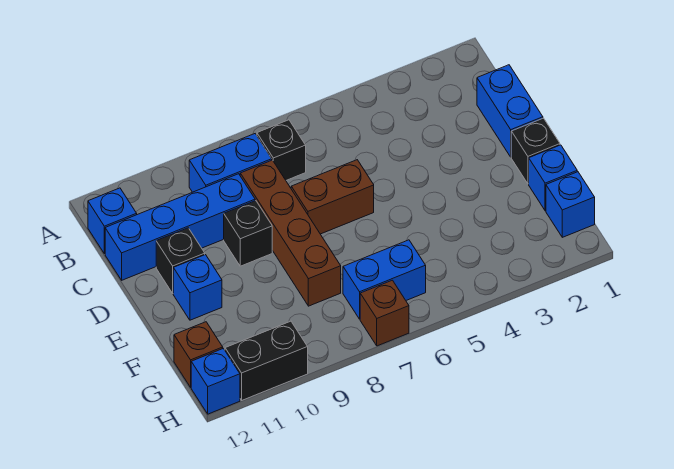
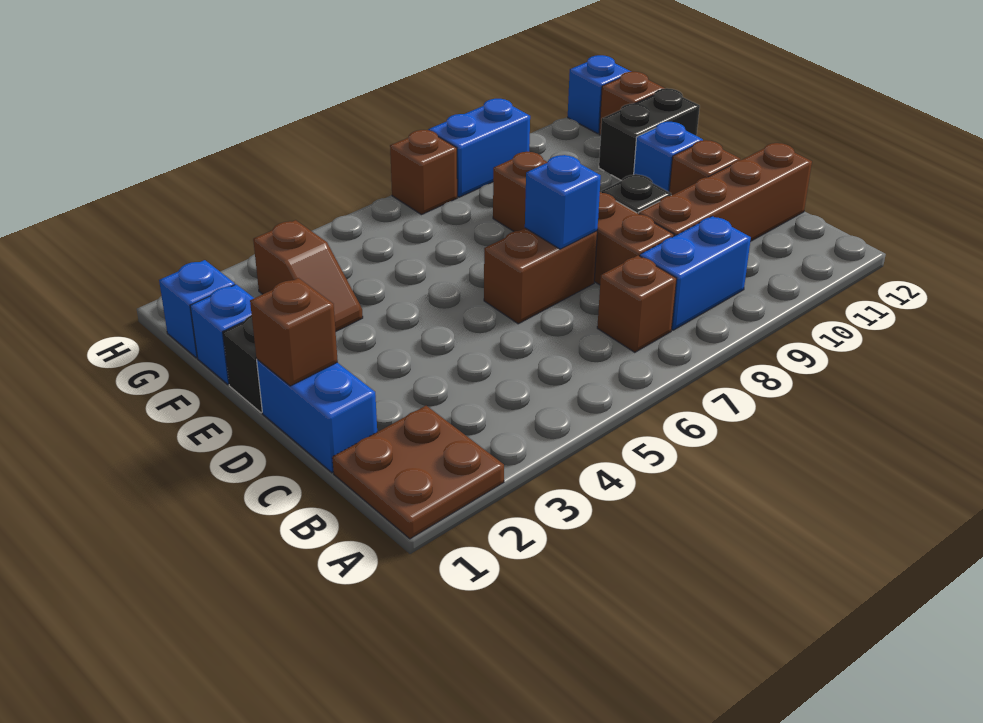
none -> brown 2x2 plate [332,406,504,539]
black 1x1 brick [257,120,306,180] -> brown 1x1 brick [597,256,677,352]
blue 1x1 brick [88,188,137,254] -> blue 1x1 brick moved to [525,155,601,249]
blue 1x4 brick [105,174,255,280] -> brown 1x4 brick [639,143,812,241]
none -> brown 1x1 brick [250,278,338,386]
black 1x1 brick [156,228,205,293] -> brown 1x1 brick [669,140,740,195]
none -> brown 1x2 slope [253,220,363,331]
blue 1x2 brick [343,240,426,319] -> blue 1x2 brick moved to [428,99,530,197]
black 1x2 brick [225,321,308,400] -> black 1x2 brick moved to [599,88,700,181]

